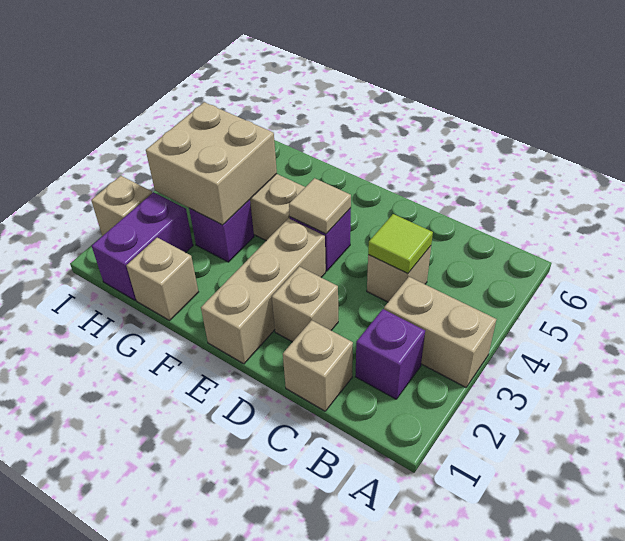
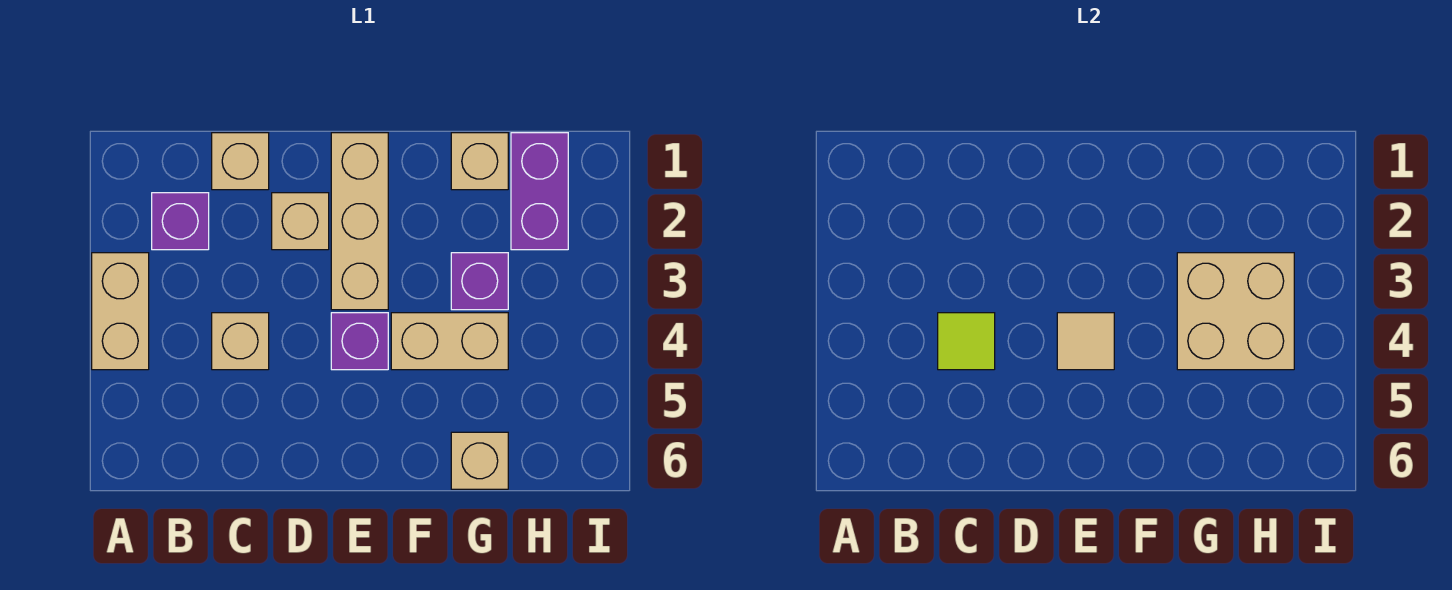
tan 1x2 brick [384,277,496,387] -> tan 1x2 brick turned to [92,253,149,370]
tan 1x1 brick [91,176,152,236] -> tan 1x1 brick moved to [451,432,508,489]

